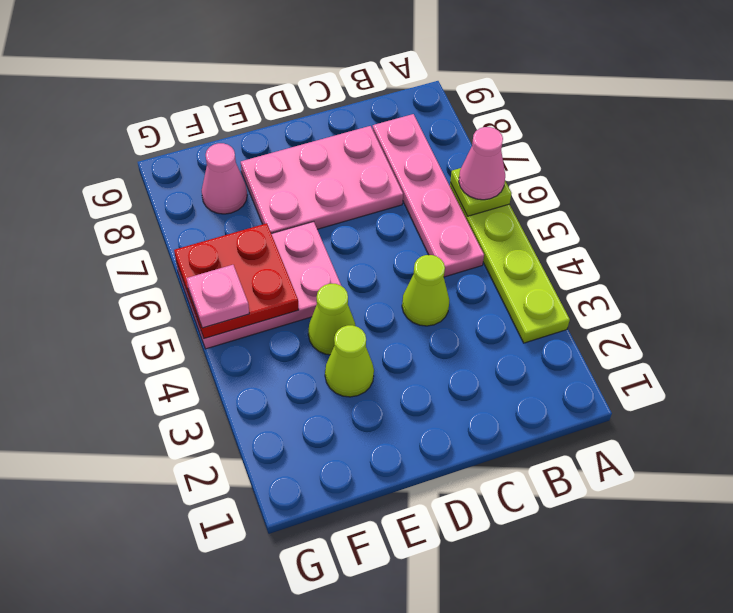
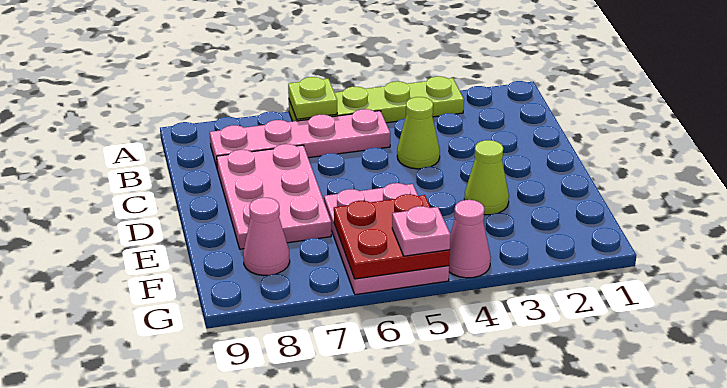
pink 1x1 cone [459,127,505,200] -> pink 1x1 cone moved to [449,200,491,278]
lime 1x1 cone [308,284,356,355] -> none

